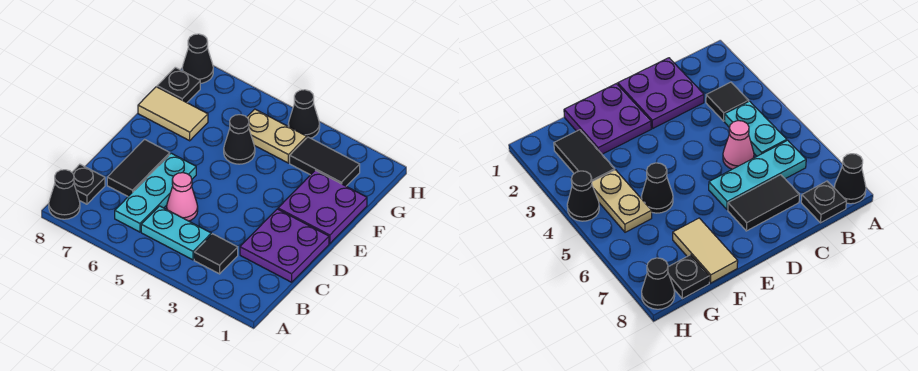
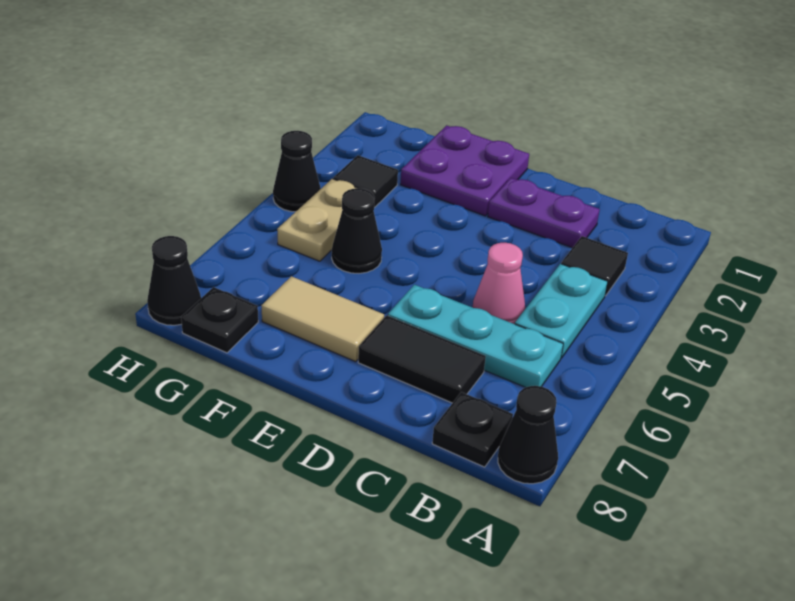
purple 2x2 plate [240,209,329,282] -> purple 1x2 plate [488,178,600,248]
tan 1x2 tile [138,87,208,141] -> tan 1x2 tile turned to [261,276,384,362]
black 1x2 tile [290,137,360,186] -> black 1x1 tile [333,155,398,208]

